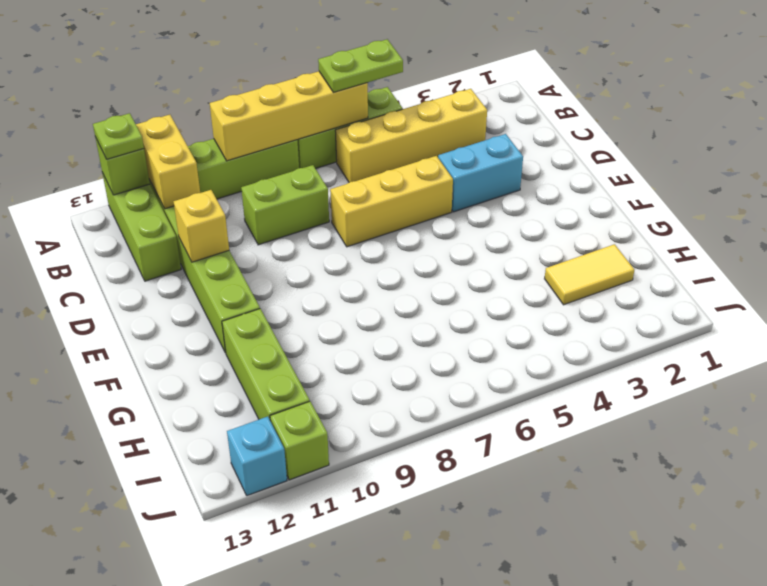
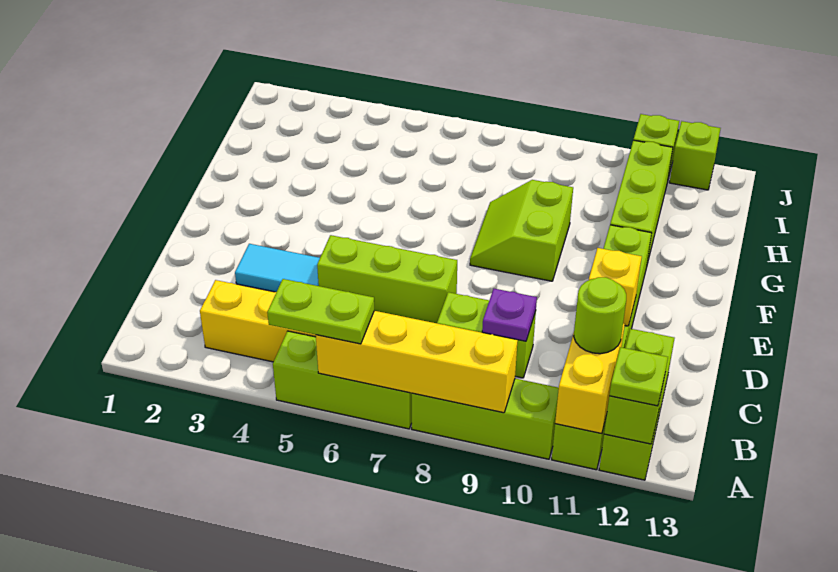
none -> lime 1x1 round brick [574,277,626,354]
none -> purple 1x1 plate [482,289,537,341]
cyan 1x2 brick [438,134,523,212] -> cyan 1x2 tile [235,244,320,292]
yellow 1x3 brick [330,156,453,247] -> lime 1x3 brick [317,235,457,323]
none -> lime 2x2 slope [470,180,573,281]
yellow 1x2 tile [545,244,634,305] -> none
cyan 1x1 brick [227,416,287,496] -> lime 1x1 brick [670,121,721,190]

